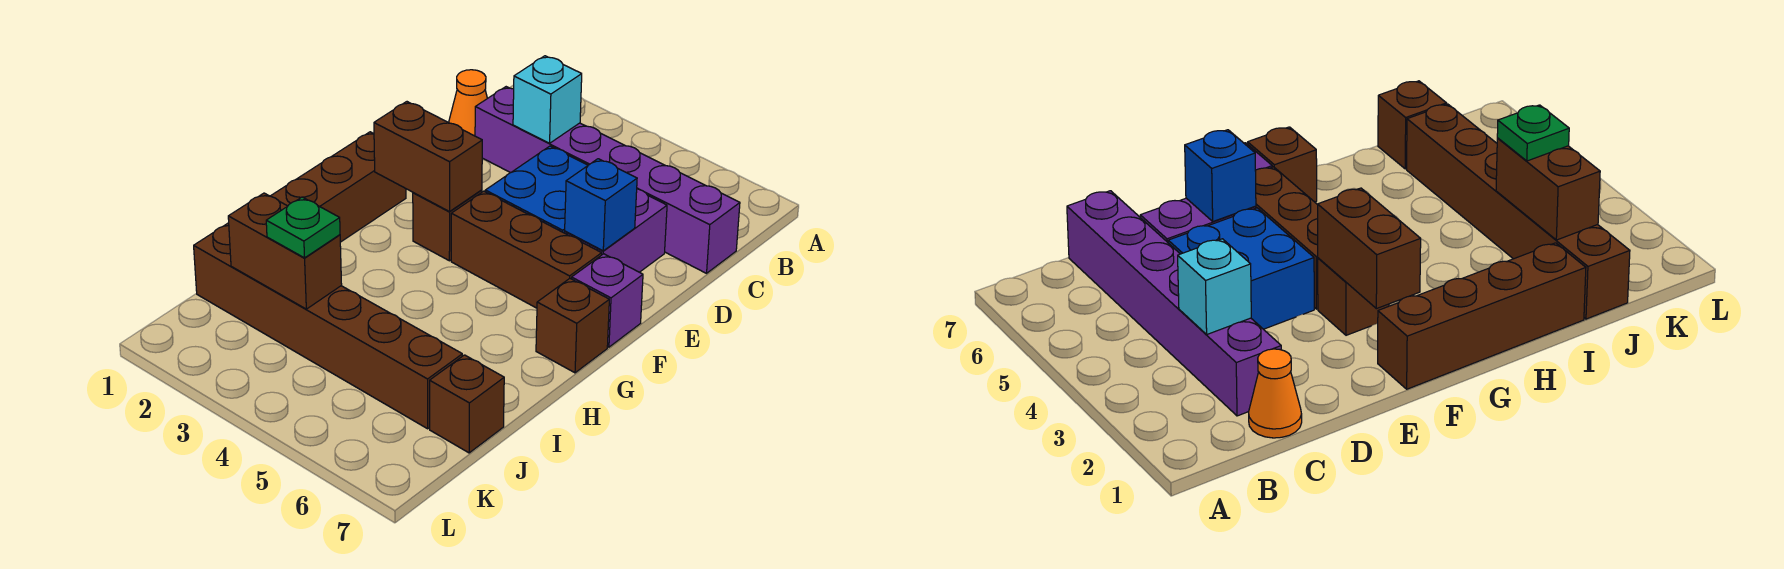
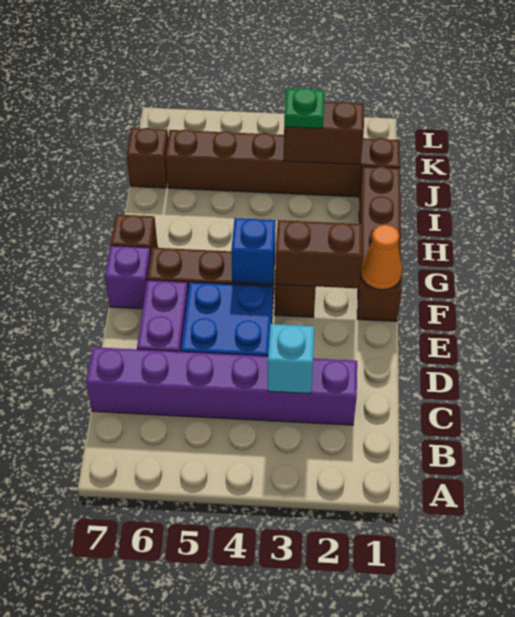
orange 1x1 cone [449,70,487,136] -> orange 1x1 cone moved to [361,225,402,290]
blue 1x1 brick [565,159,637,251] -> blue 1x1 brick moved to [231,218,276,284]

